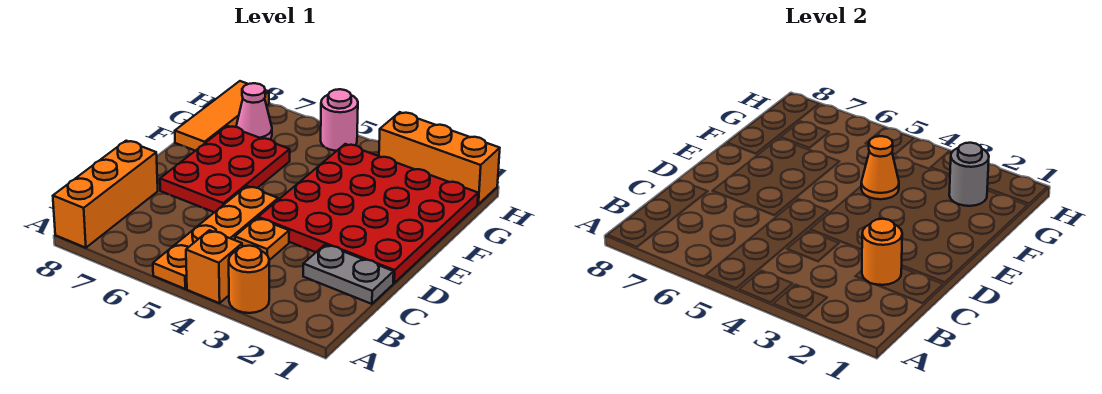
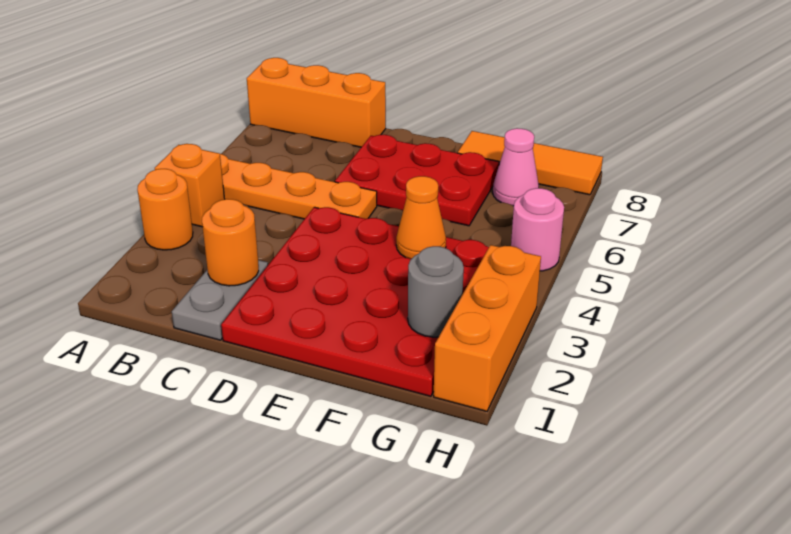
orange 1x1 plate [235,218,289,260] -> none

